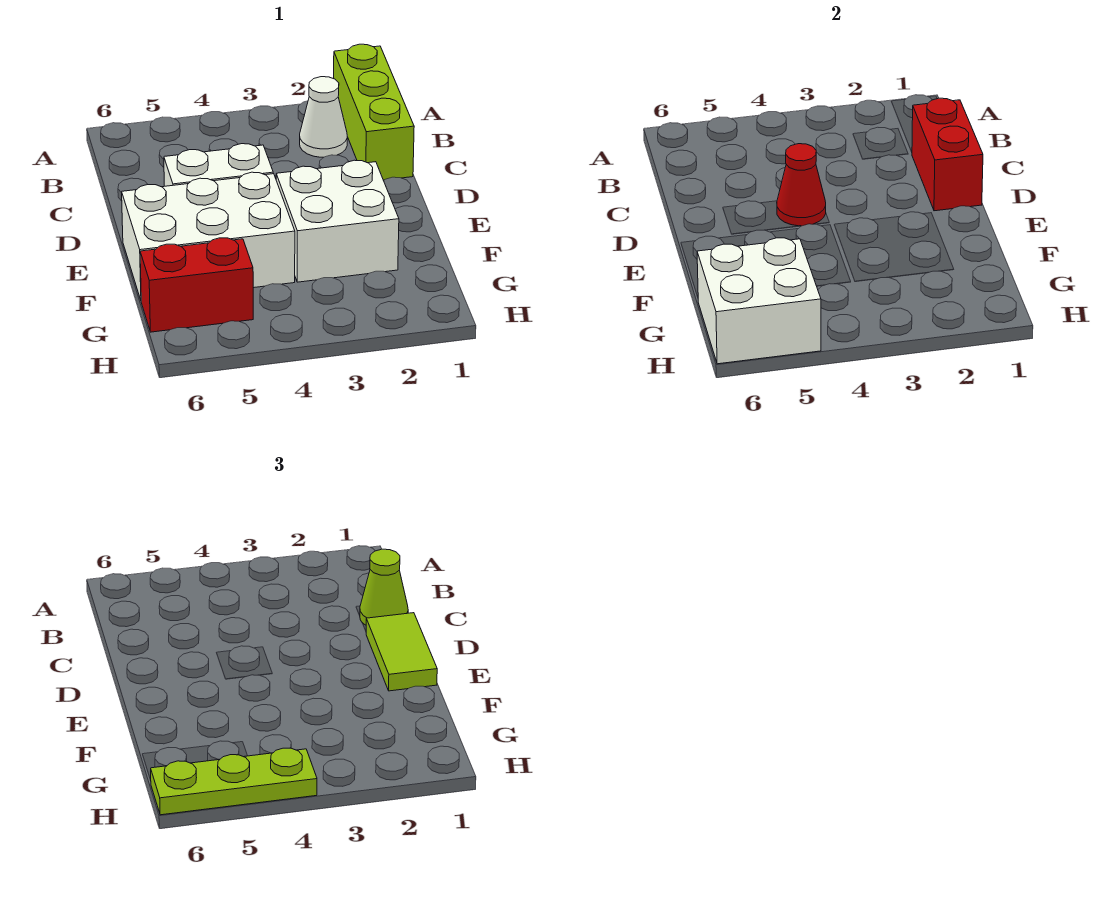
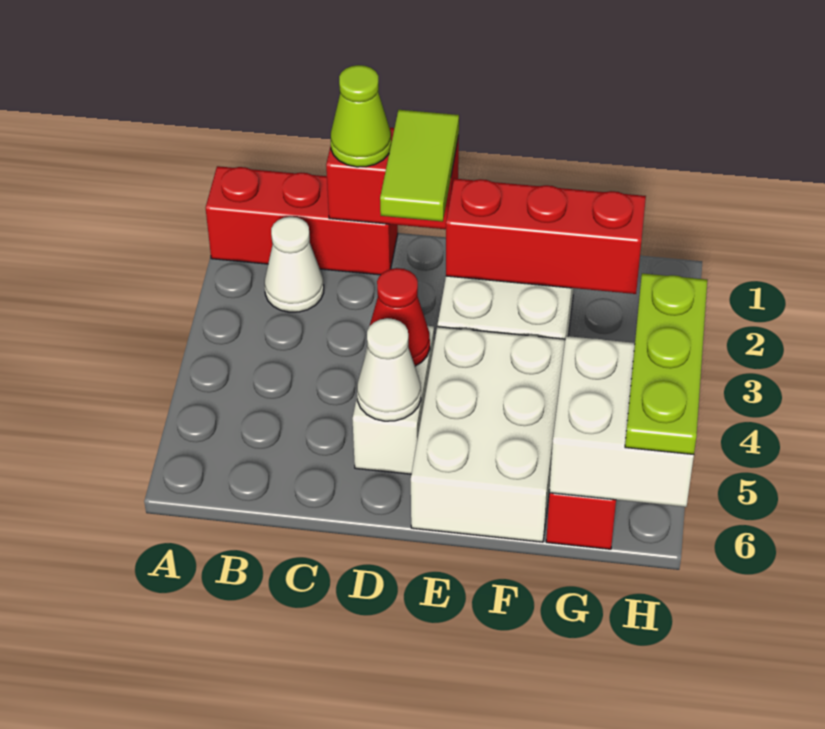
lime 1x3 brick [334,44,414,180] -> red 1x3 brick [206,166,398,275]
lime 1x2 tile [366,613,437,691] -> lime 1x2 tile turned to [380,110,459,222]
none -> white 1x1 cone [357,318,421,421]
none -> red 1x3 brick [446,179,646,294]

